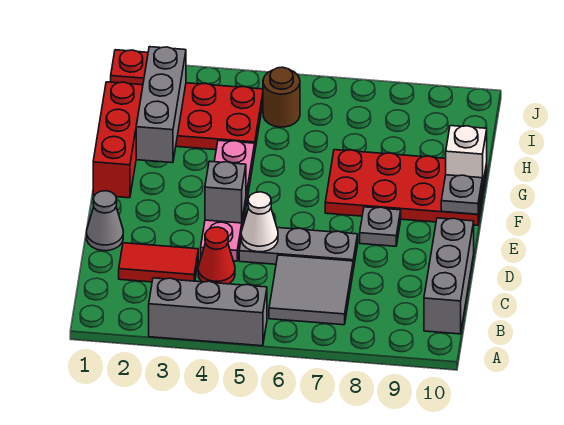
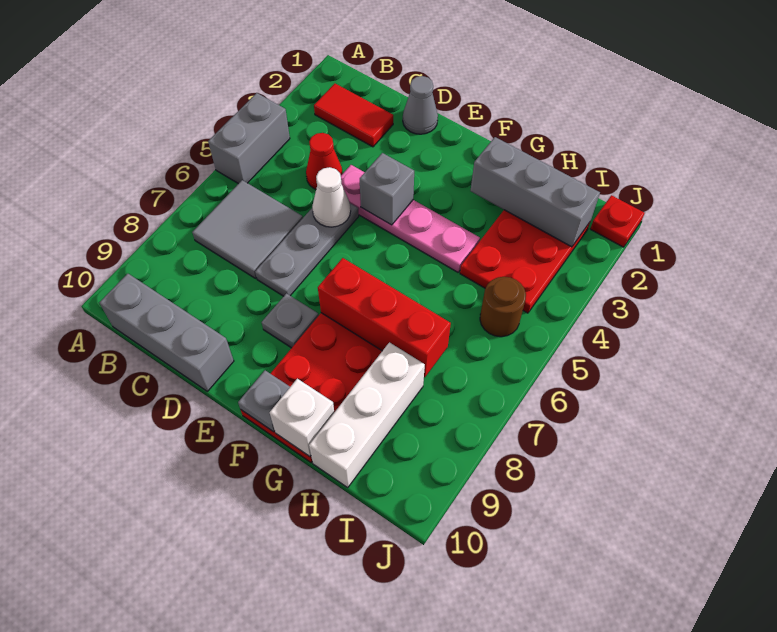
grey 1x3 brick [149,278,267,346] -> grey 1x2 brick [208,93,290,184]
red 1x2 tile [119,243,198,282] -> red 1x2 tile turned to [314,84,393,147]
red 1x3 brick [93,82,143,198] -> red 1x3 brick moved to [318,258,451,377]
none -> white 1x3 brick [309,342,425,487]

